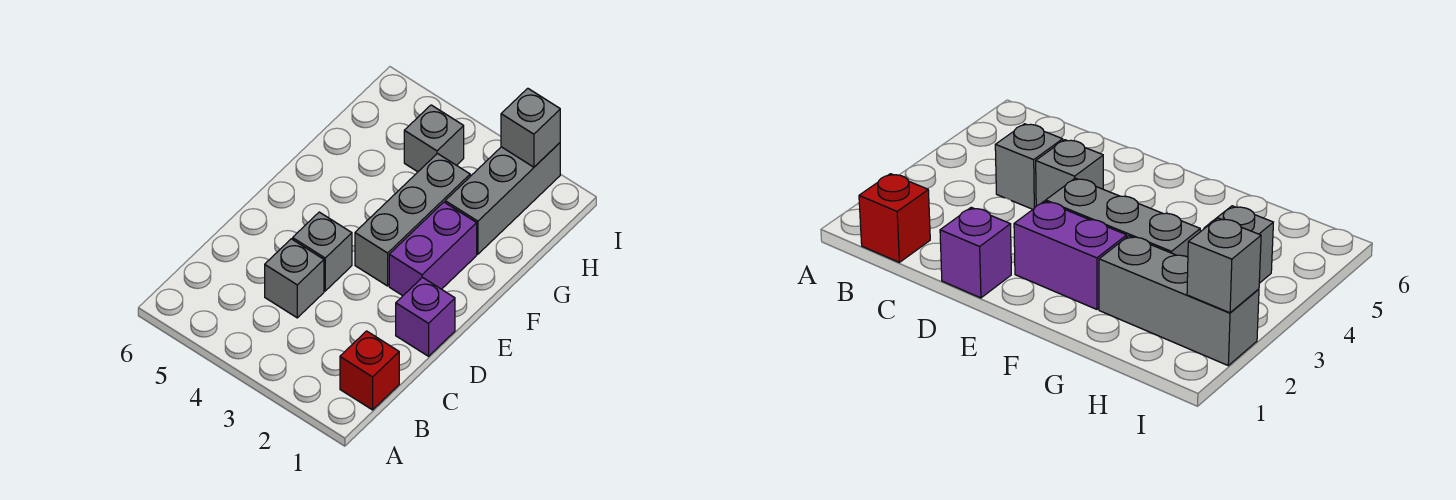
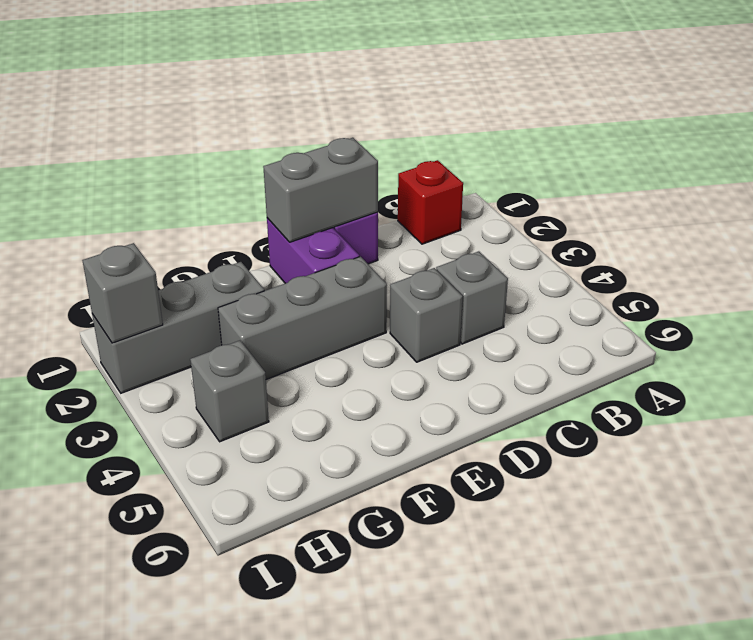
none -> grey 1x2 brick [263,138,378,242]
purple 1x2 brick [389,202,477,296] -> purple 1x2 brick turned to [267,218,359,283]

